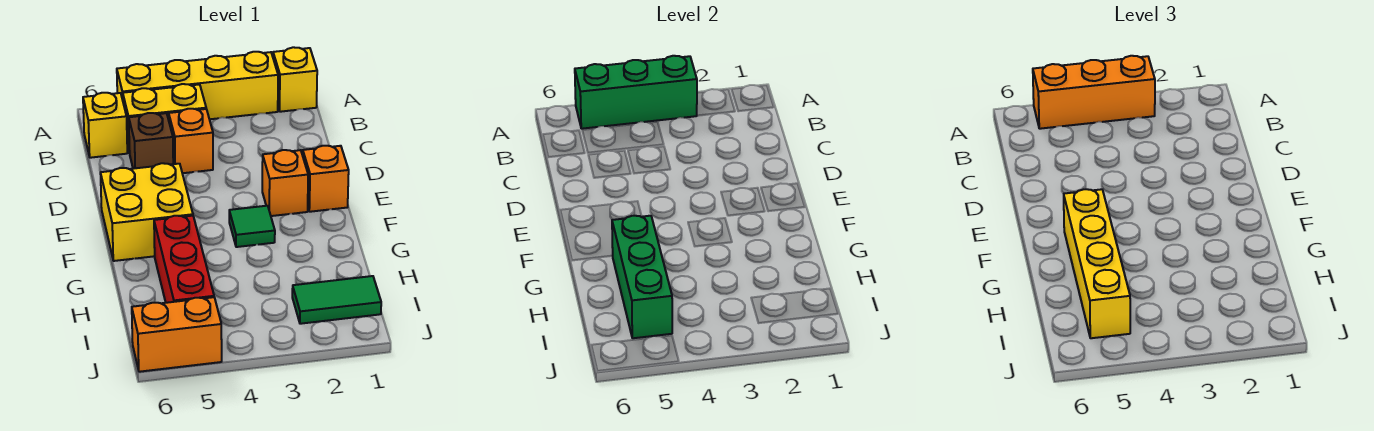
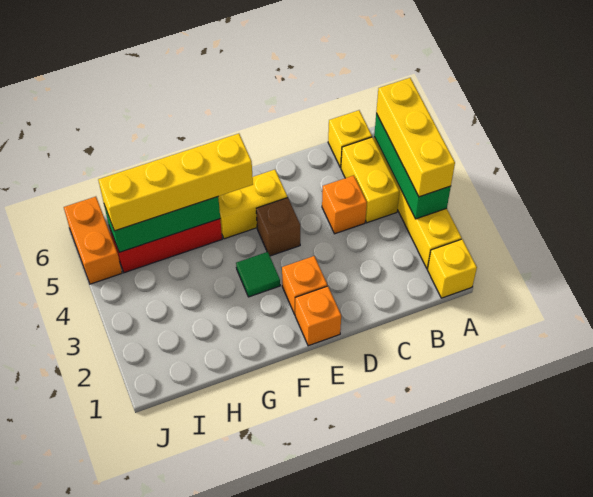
orange 1x3 brick [1033,56,1155,129] -> yellow 1x3 brick [376,78,455,197]
brown 1x1 brick [129,113,173,169] -> brown 1x1 brick moved to [256,198,300,256]
yellow 2x2 brick [100,163,193,261] -> yellow 1x2 brick [218,170,287,239]
green 1x2 tile [292,276,381,324] -> none

